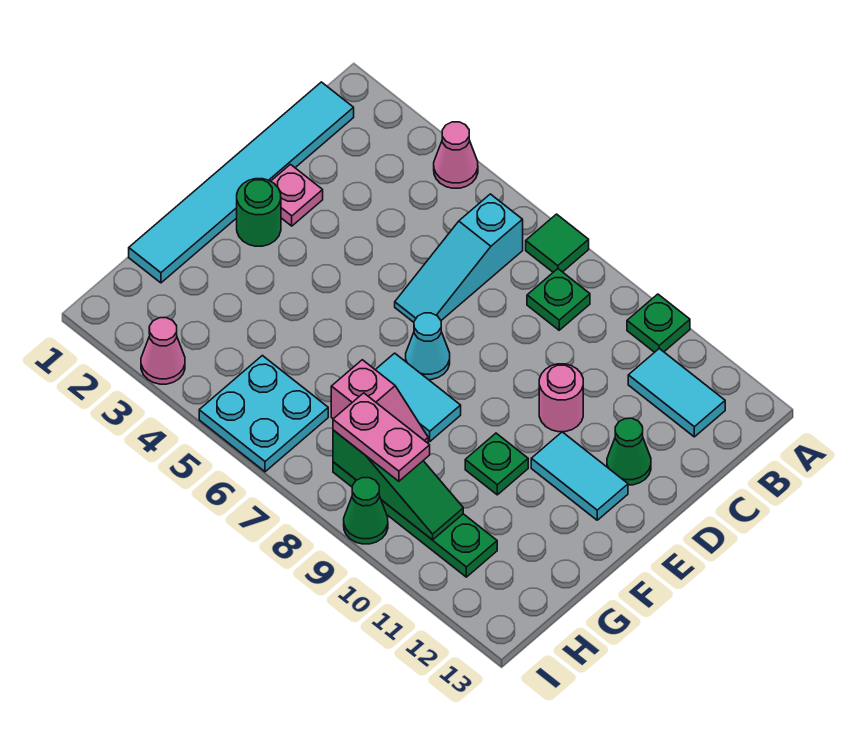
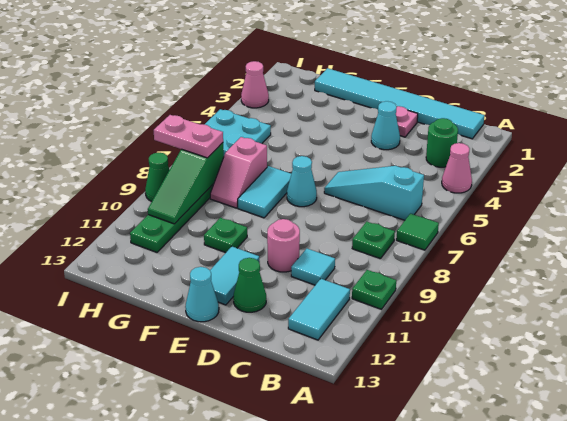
none -> cyan 1x1 tile [291,249,335,285]
none -> cyan 1x1 cone [371,101,400,150]
green 1x1 round brick [237,179,281,246] -> green 1x1 round brick moved to [426,118,458,167]
none -> cyan 1x1 cone [185,267,219,322]
pink 1x2 plate [333,393,430,481] -> pink 1x2 plate turned to [154,115,223,158]

